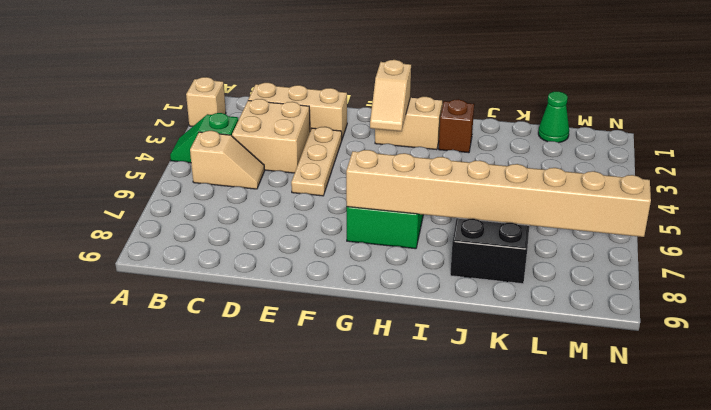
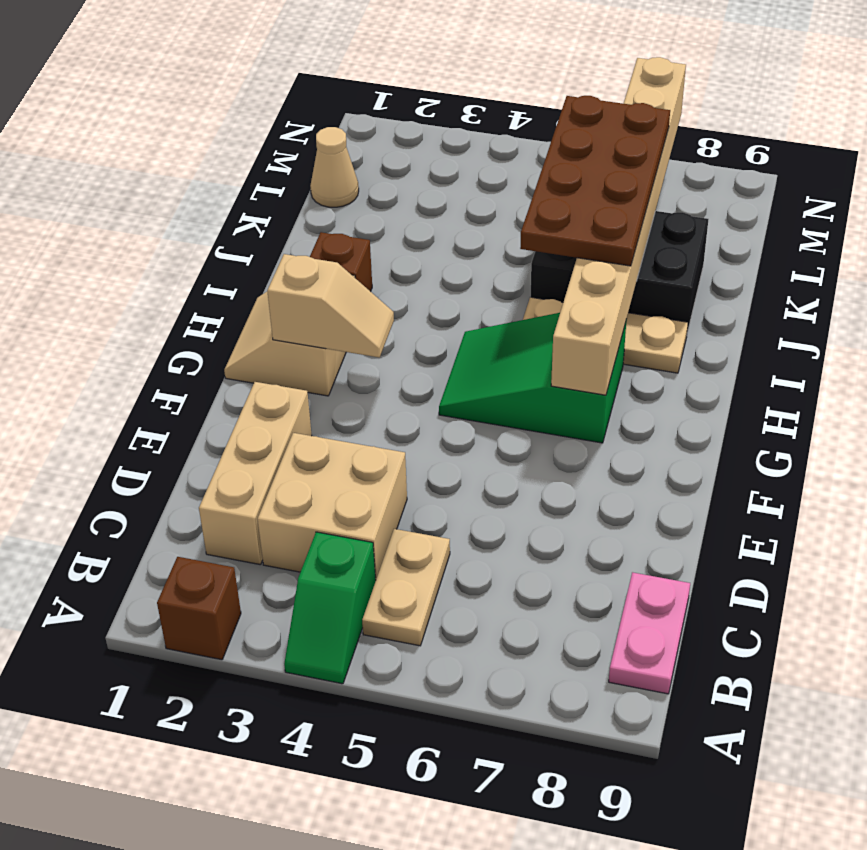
tan 1x1 brick [186,77,226,126] -> brown 1x1 brick [157,557,241,660]
tan 1x2 slope [190,131,265,189] -> tan 1x2 plate [362,529,450,646]
none -> pink 1x2 plate [609,572,690,694]
tan 1x3 plate [291,127,342,196] -> tan 1x3 plate moved to [523,297,688,373]
none -> brown 2x4 plate [520,96,670,266]
green 1x1 cone [538,92,569,143] -> tan 1x1 cone [310,127,359,207]

